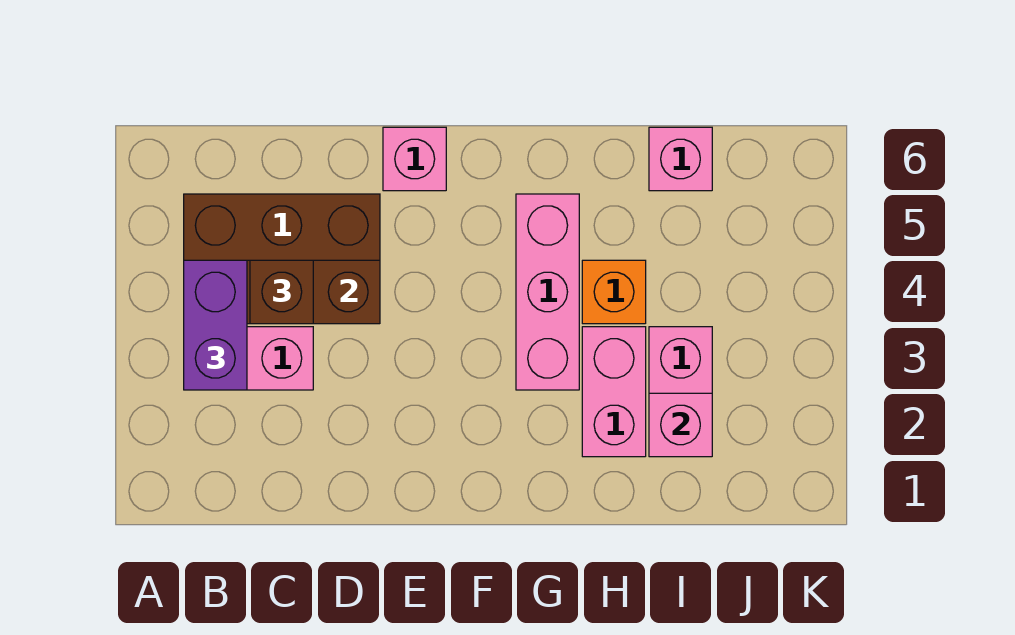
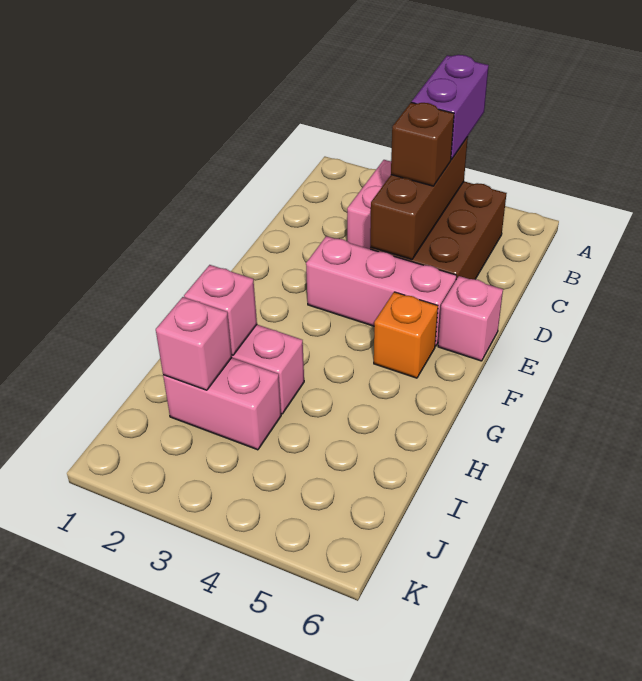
purple 1x2 brick [184,260,247,390] -> purple 1x2 brick turned to [412,55,489,160]
pink 1x3 brick [516,194,579,390] -> pink 1x3 brick moved to [306,236,457,346]
orange 1x1 brick [582,260,646,324] -> orange 1x1 brick moved to [374,292,438,378]
pink 1x1 brick [649,127,712,191] -> pink 1x1 brick moved to [184,265,257,355]

